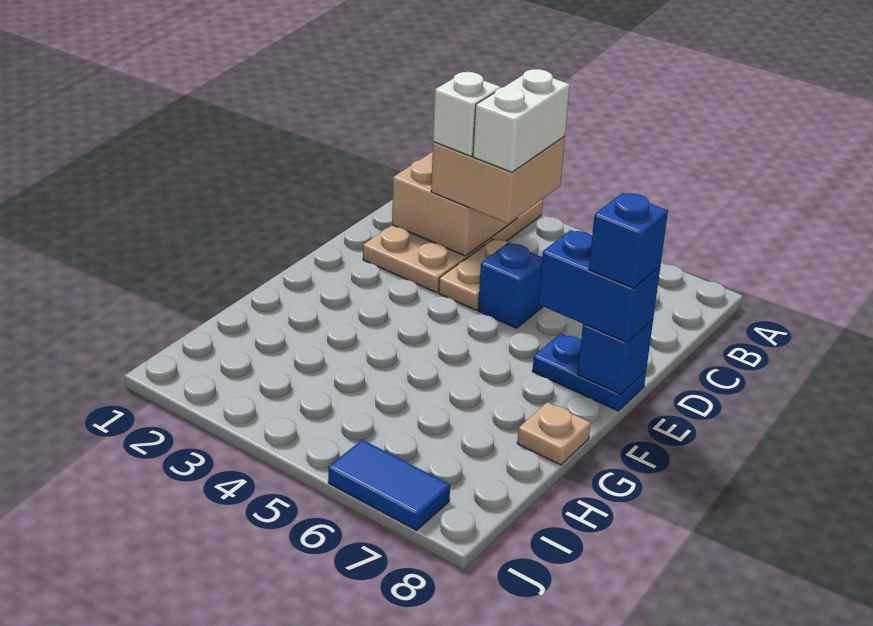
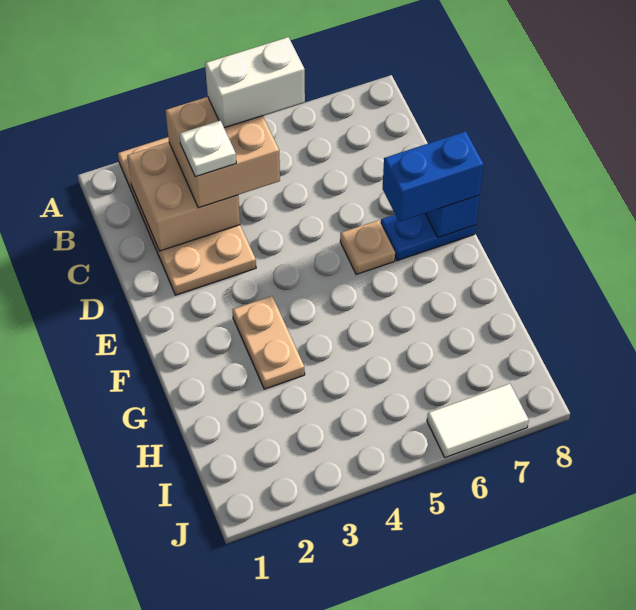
white 1x2 brick [473,69,570,172] -> white 1x2 brick turned to [205,37,305,128]
white 1x1 brick [433,72,501,156] -> white 1x1 plate [179,120,236,177]
tan 1x2 plate [439,239,511,310] -> tan 1x2 plate moved to [233,296,305,389]
blue 1x1 brick [478,243,543,328] -> none
blue 1x1 brick [589,193,668,288] -> none
tan 1x1 plate [517,402,591,465] -> tan 1x1 plate moved to [340,220,395,275]
blue 1x2 tile [328,440,450,530] -> white 1x2 tile [427,384,529,457]

